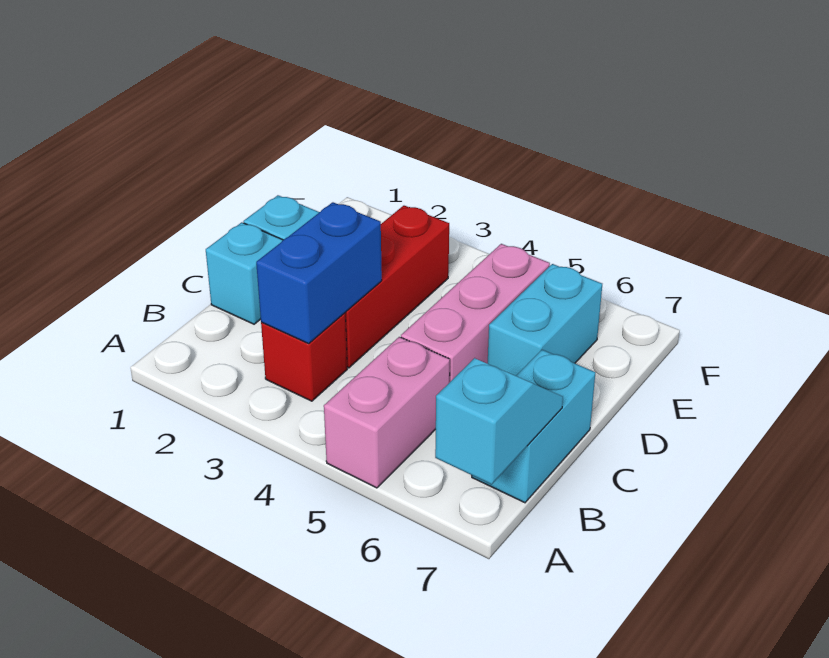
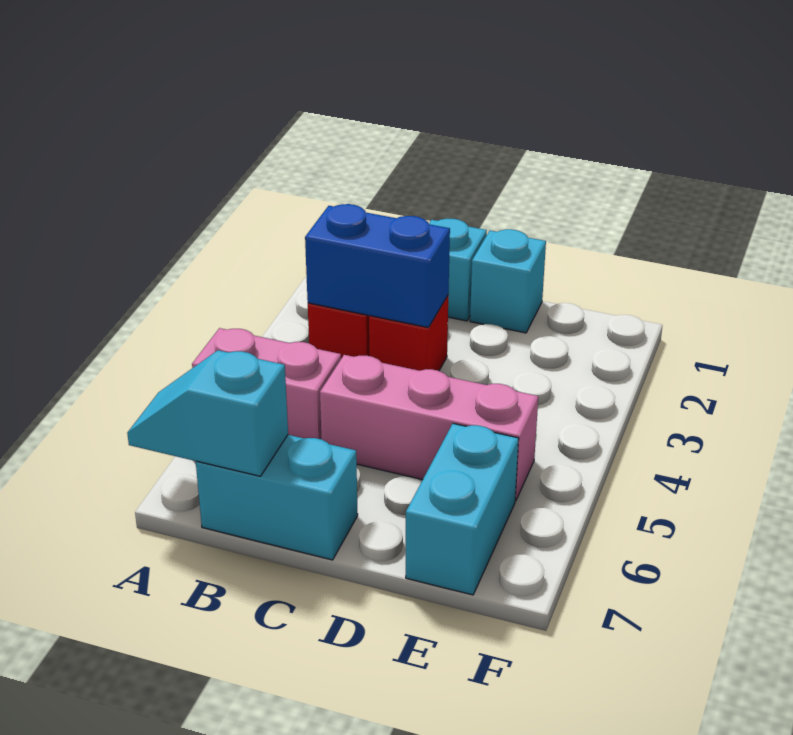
cyan 1x2 slope [435,358,563,484] -> cyan 1x2 slope turned to [127,350,288,476]
red 1x3 brick [345,206,449,368] -> red 1x1 brick [369,296,448,371]
cyan 1x2 brick [488,264,602,376] -> cyan 1x2 brick turned to [406,424,519,595]

